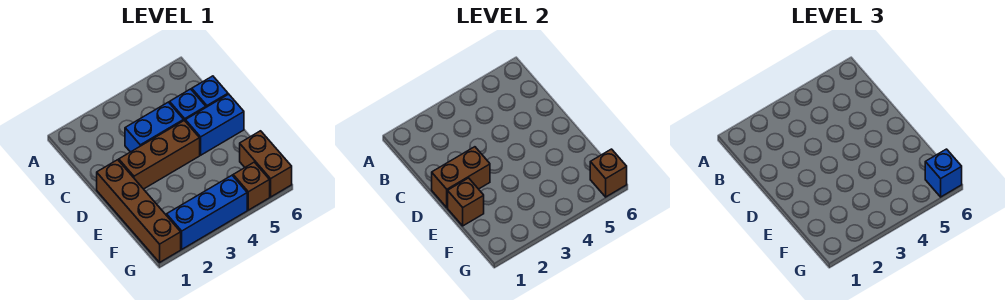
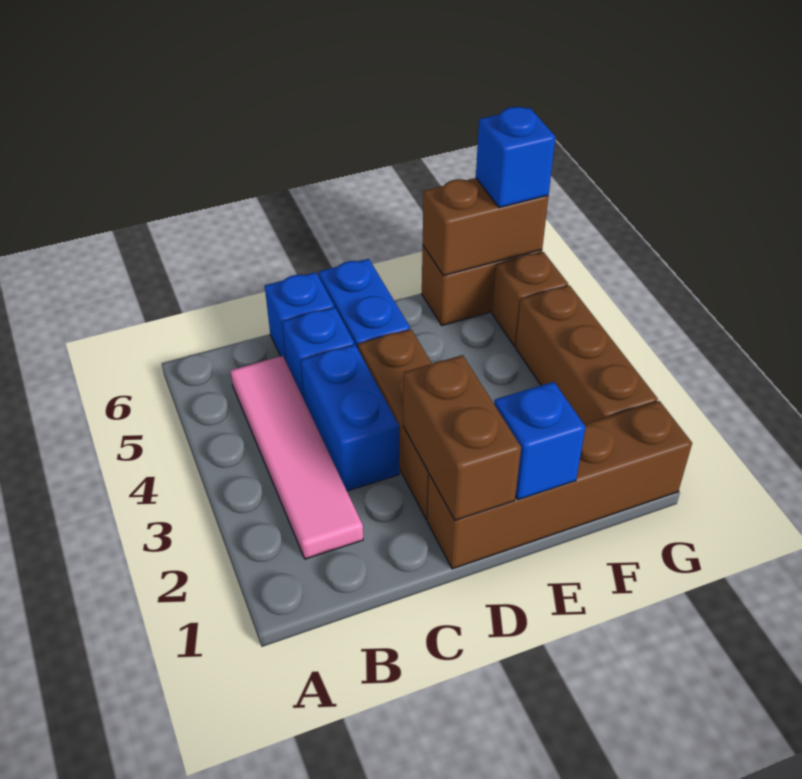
none -> pink 1x4 tile [230,356,363,559]
brown 1x1 brick [448,178,484,226] -> blue 1x1 brick [494,382,586,500]
blue 1x3 brick [167,176,247,249] -> brown 1x3 brick [516,285,658,424]
brown 1x1 brick [590,149,627,197] -> brown 1x2 brick [423,178,548,276]

